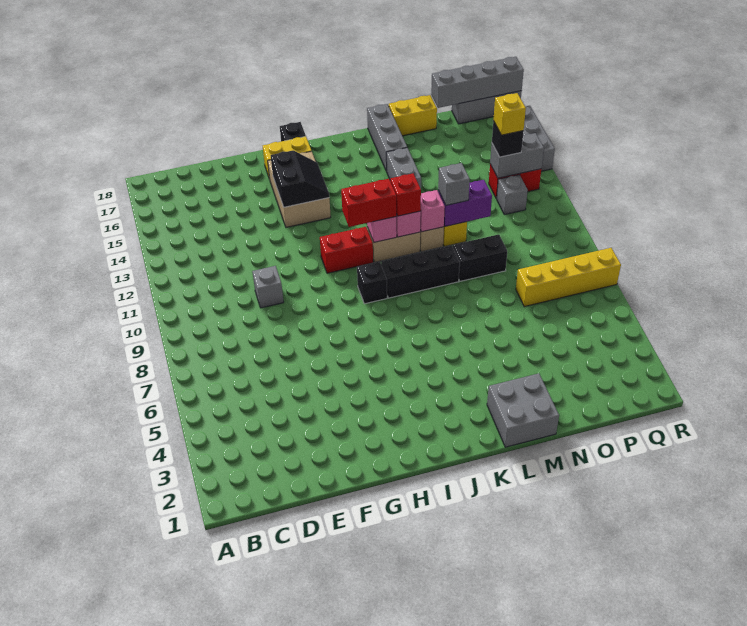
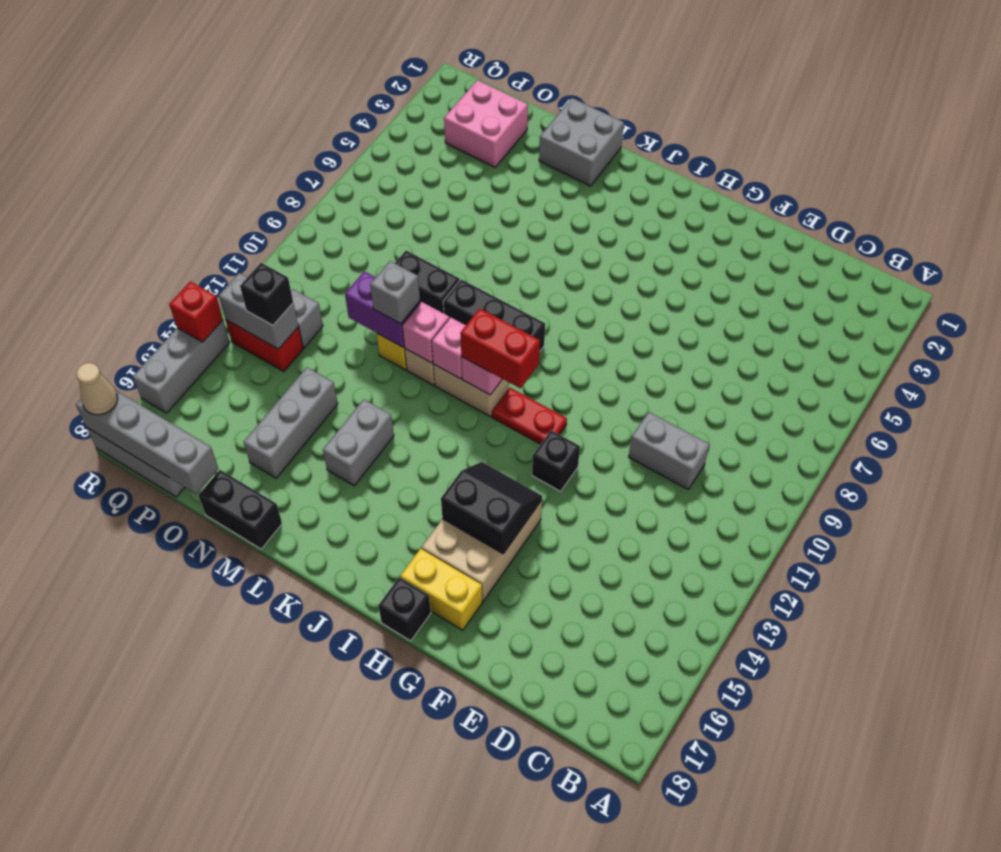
grey 1x1 brick [252,266,284,308] -> grey 1x2 brick [629,412,709,489]
black 2x2 slope [271,151,329,207] -> black 2x2 slope turned to [441,462,542,554]
red 1x2 brick [320,227,373,273] -> red 1x2 plate [492,388,567,444]
black 1x1 brick [357,262,387,304] -> black 1x1 brick moved to [532,430,580,491]
red 1x1 brick [390,173,421,216] -> red 1x1 brick moved to [169,281,223,342]
grey 1x3 brick [367,104,407,171] -> grey 1x3 brick moved to [244,367,338,478]
yellow 1x2 brick [389,95,437,136] -> black 1x2 brick [198,470,282,549]
none -> pink 2x2 brick [444,80,528,167]
yellow 1x4 brick [516,248,621,307] -> none
yellow 1x1 brick [493,93,526,135] -> none
none -> tan 1x1 cone [76,363,118,415]

